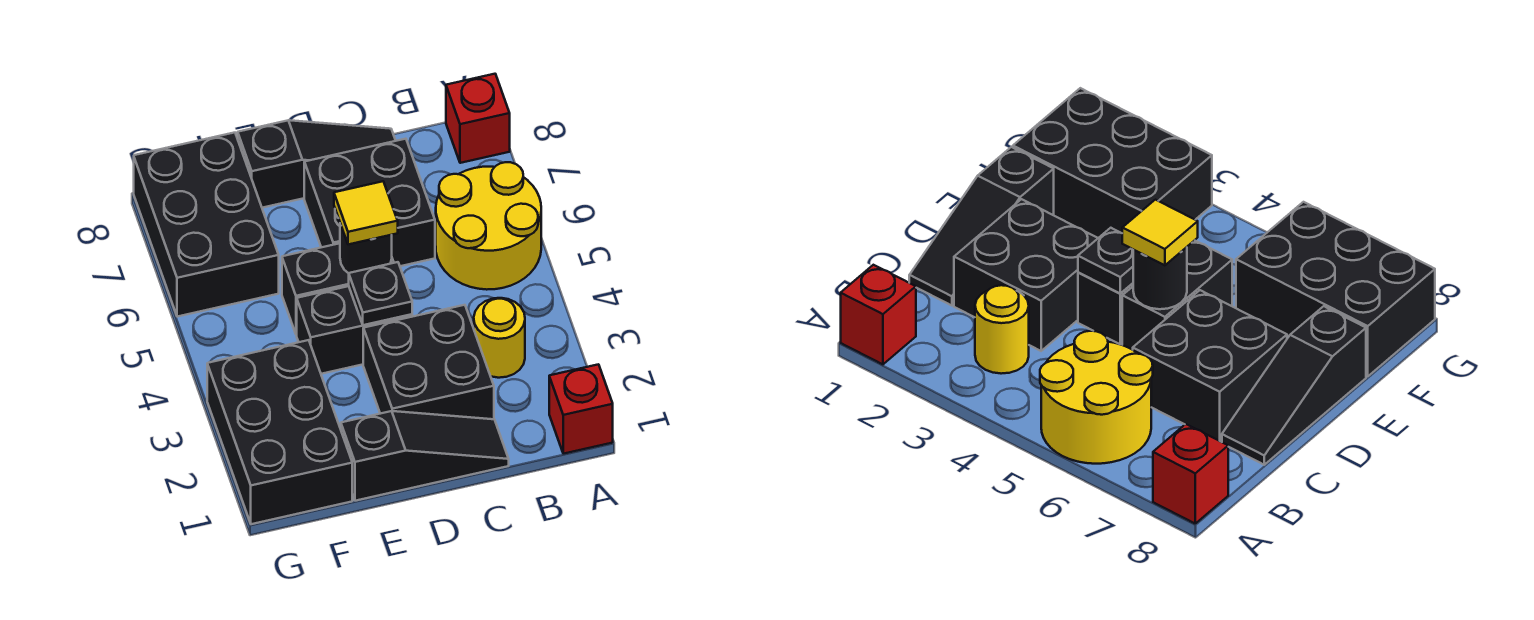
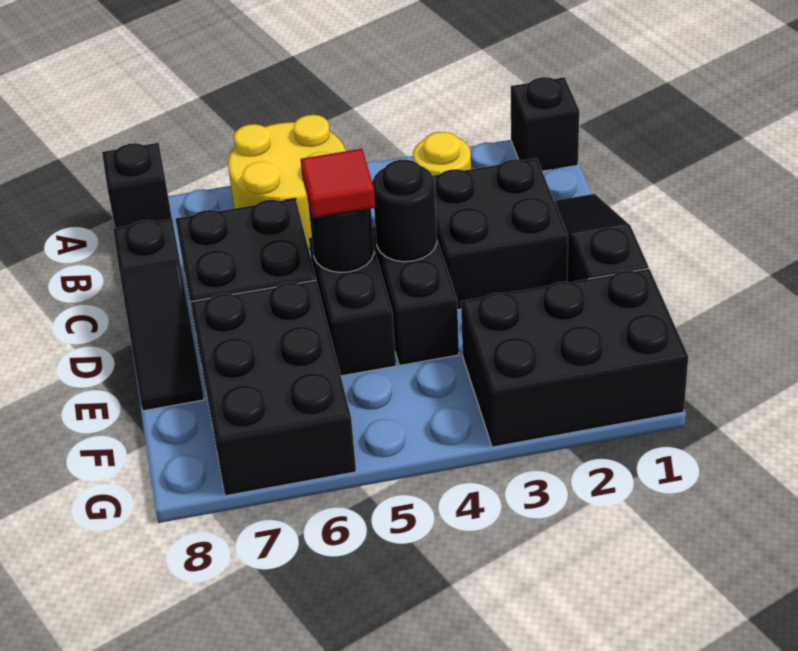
red 1x1 brick [549,364,613,454] -> black 1x1 brick [511,77,579,171]
red 1x1 brick [446,74,510,163] -> black 1x1 brick [102,143,172,228]
black 1x3 slope [238,120,396,208] -> black 1x3 slope turned to [113,219,204,411]
black 1x1 plate [349,262,412,325] -> black 1x1 round brick [372,160,437,262]
yellow 1x1 tile [334,181,398,244] -> red 1x1 tile [301,149,375,218]
black 2x3 brick [134,133,279,317] -> black 2x3 brick turned to [191,280,356,496]

